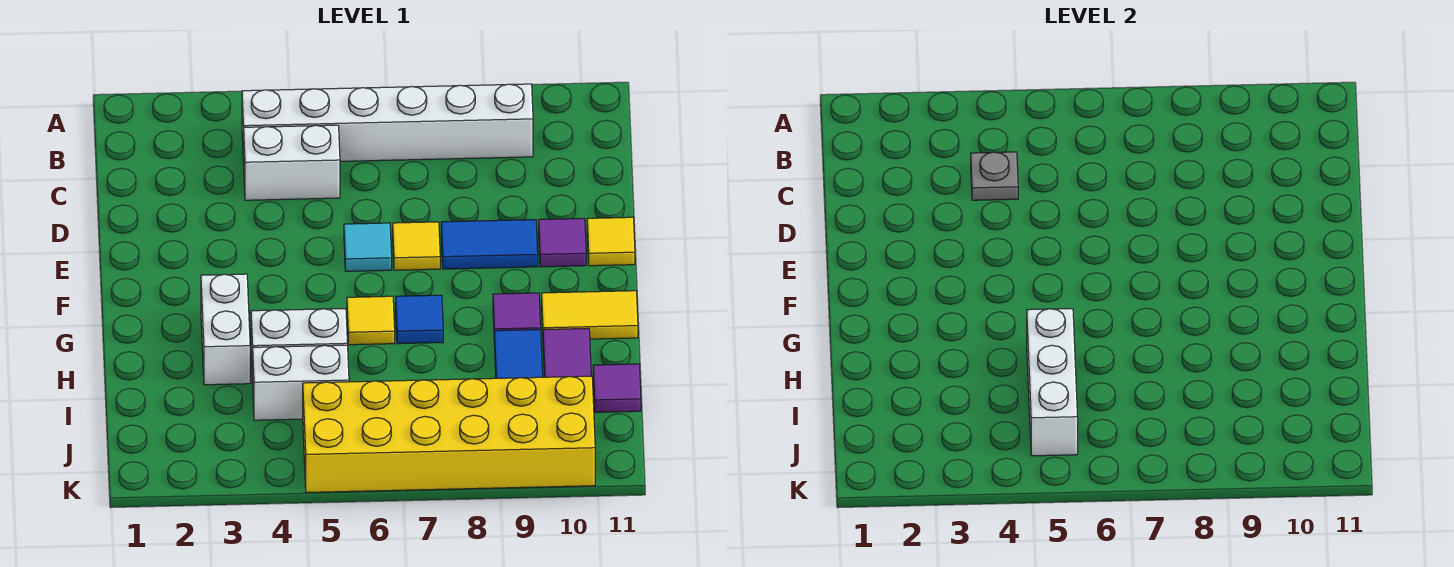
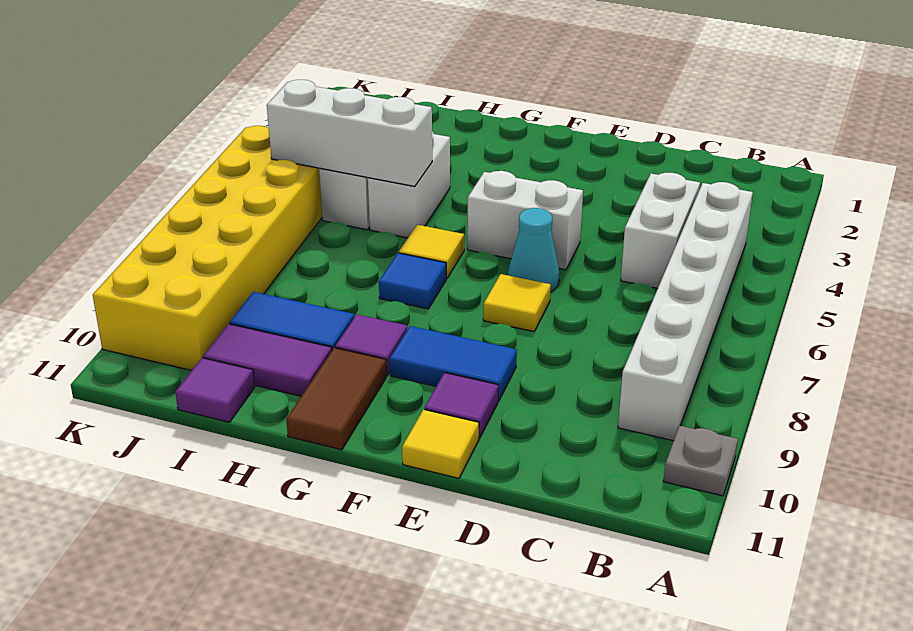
grey 1x1 plate [971,152,1018,200] -> grey 1x1 plate moved to [663,426,738,496]
cyan 1x1 tile [344,223,392,271] -> cyan 1x1 cone [508,208,560,292]
blue 1x2 tile [441,220,538,269] -> blue 1x2 tile turned to [390,326,517,401]
white 1x2 brick [201,274,250,385] -> white 1x2 brick moved to [467,171,583,270]
yellow 1x2 tile [542,291,638,339] -> brown 1x2 tile [286,348,387,450]

